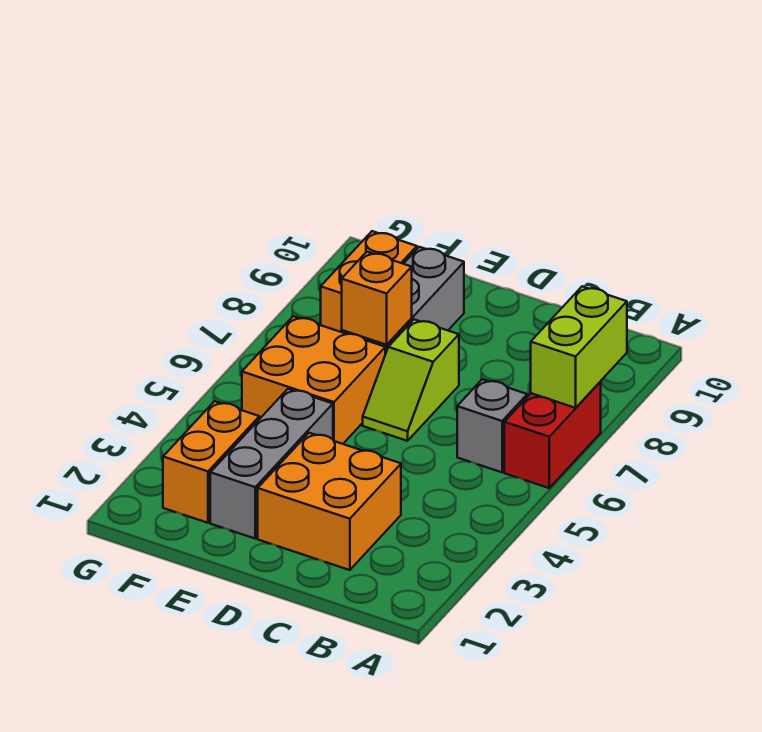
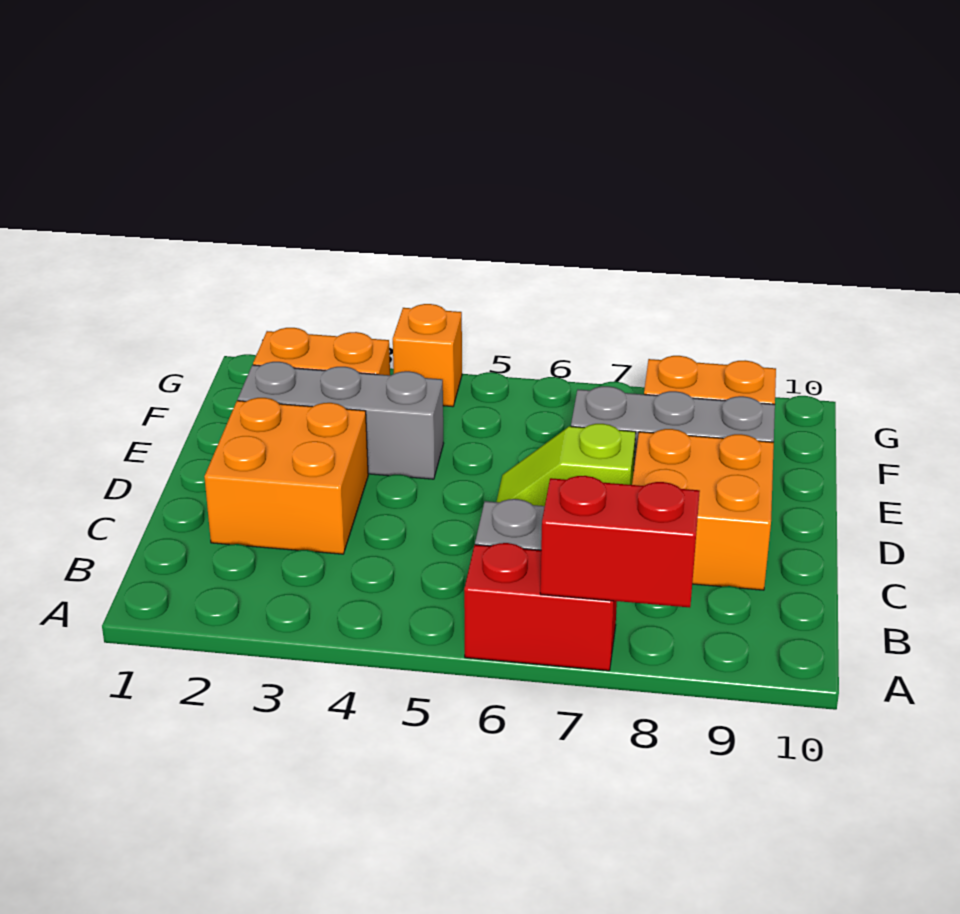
lime 1x2 brick [531,286,627,408] -> red 1x2 brick [540,476,700,607]
orange 2x2 brick [242,316,385,444] -> orange 2x2 brick moved to [632,429,774,590]
orange 1x1 brick [342,252,412,345] -> orange 1x1 brick moved to [393,304,462,407]

